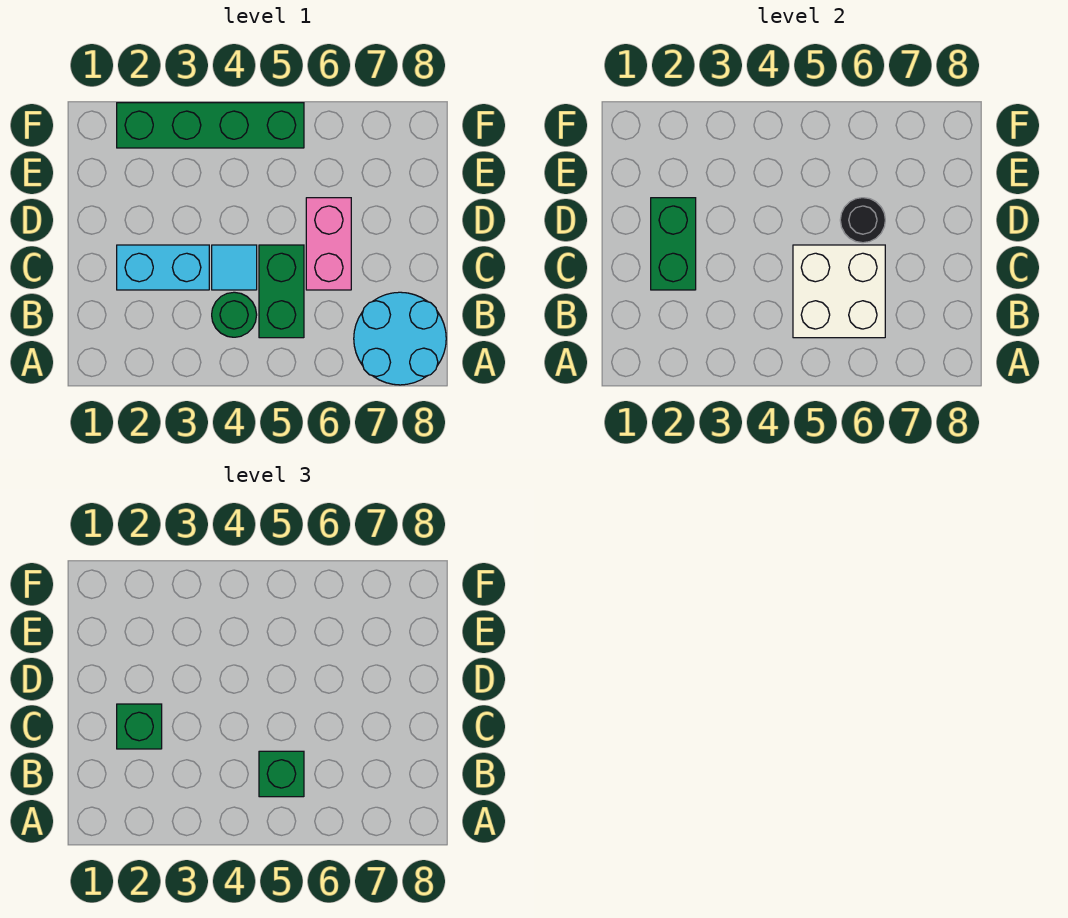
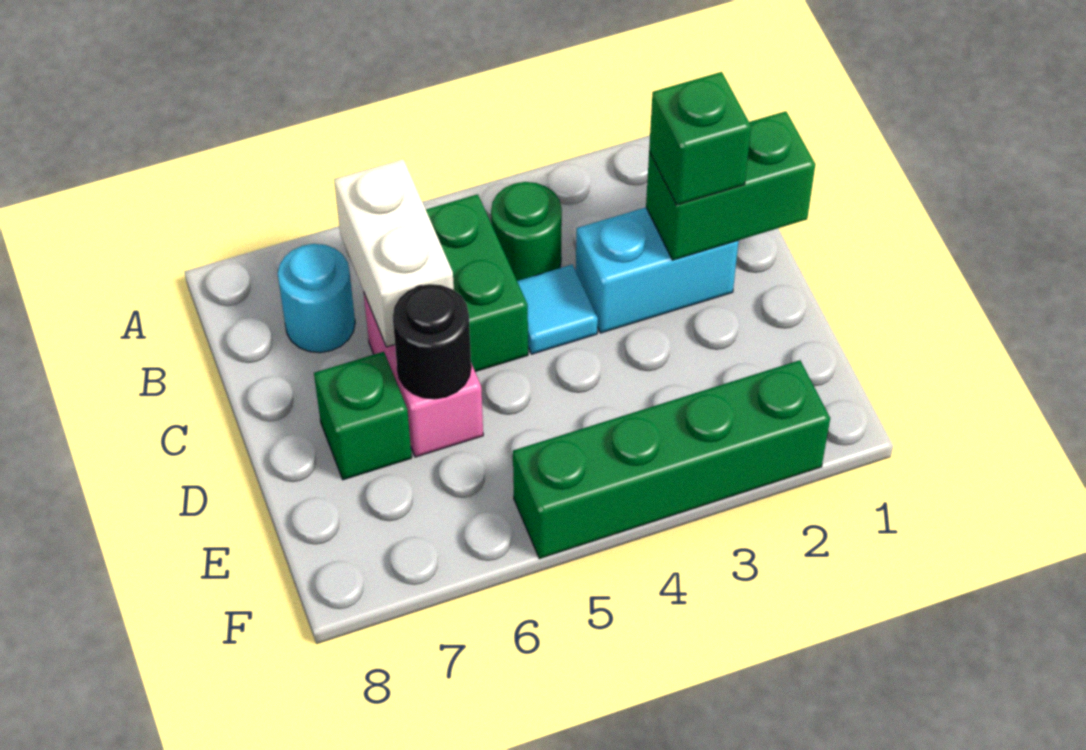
cyan 2x2 round brick [354,292,446,385] -> cyan 1x1 round brick [278,244,355,353]
white 2x2 brick [793,245,885,338] -> white 1x2 brick [334,159,454,347]
green 1x1 brick [259,751,304,797] -> green 1x1 brick moved to [314,352,412,480]
green 1x2 brick [651,198,696,290] -> green 1x2 brick turned to [646,111,815,260]

